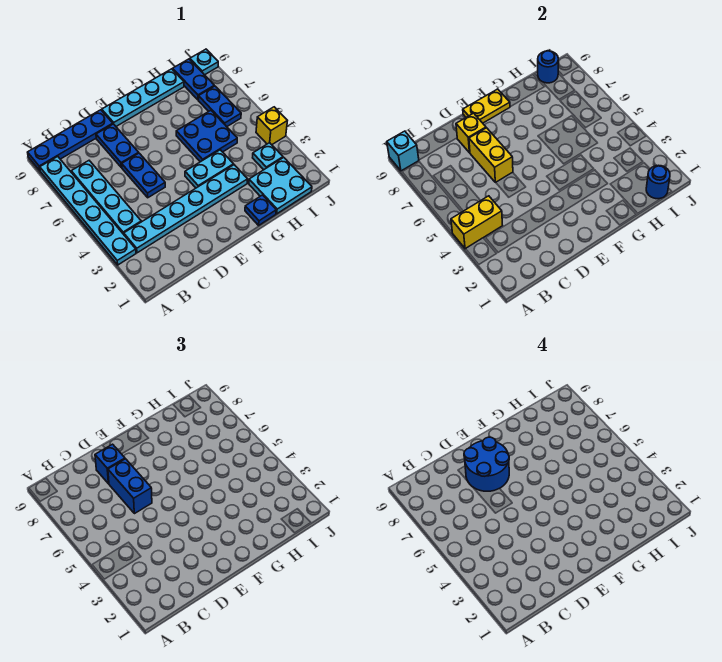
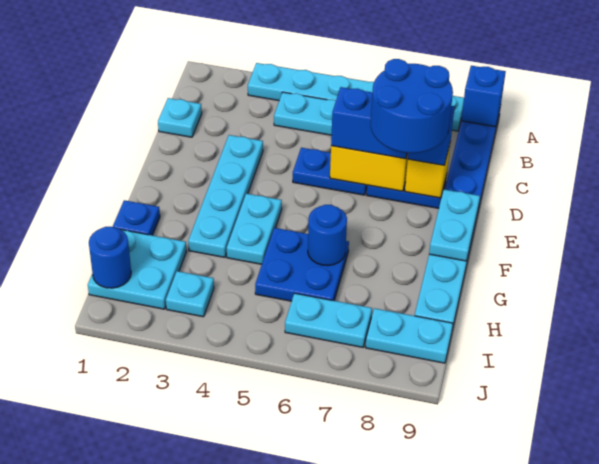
yellow 1x2 brick [451,196,502,249] -> none
cyan 1x1 brick [387,131,419,171] -> blue 1x1 brick [461,66,506,127]
cyan 1x6 plate [124,165,248,253] -> cyan 1x4 plate [188,135,263,257]
yellow 1x2 plate [463,89,510,123] -> cyan 1x2 plate [429,189,480,261]
blue 1x2 plate [198,86,241,127] -> cyan 1x2 plate [285,293,372,347]
blue 1x2 plate [173,59,214,100] -> cyan 1x2 plate [365,308,453,363]
blue 1x1 round brick [538,51,558,83] -> blue 1x1 round brick moved to [308,205,347,266]
yellow 1x1 brick [256,107,287,145] -> none
cyan 1x1 plate [190,49,218,75] -> cyan 1x1 plate moved to [158,98,202,137]

